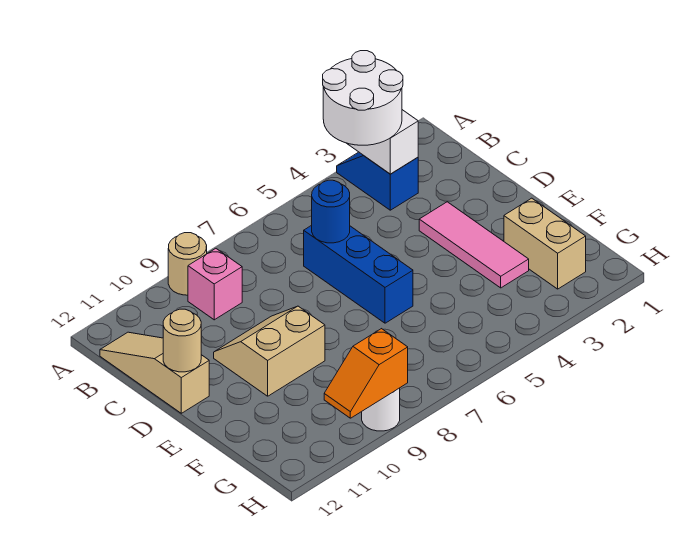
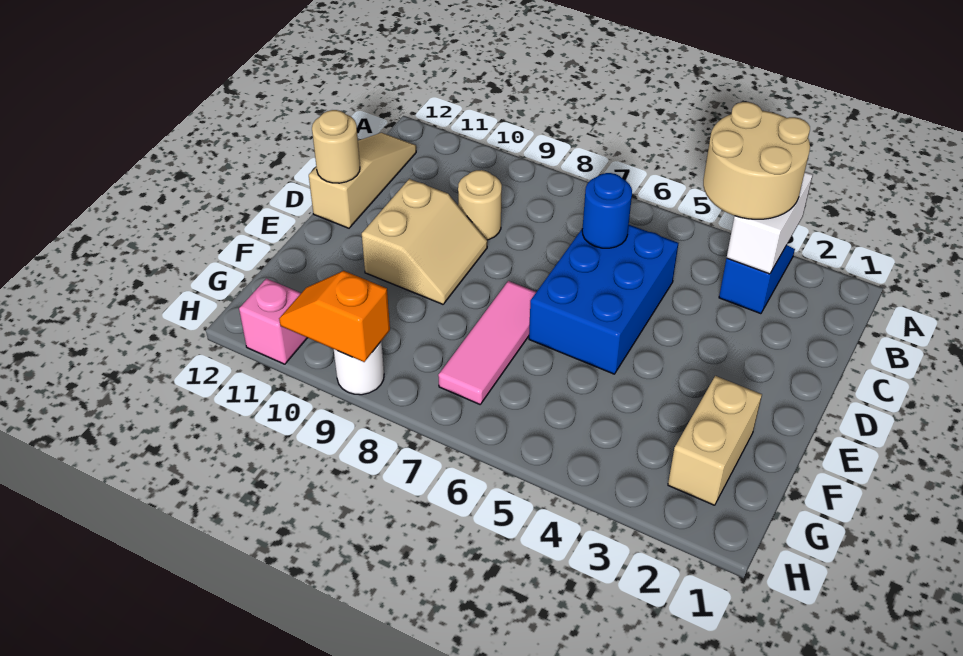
white 2x2 round brick [323,51,403,145] -> tan 2x2 round brick [703,102,810,219]
tan 1x1 round brick [168,233,207,295] -> tan 1x1 round brick moved to [458,170,502,240]
pink 1x1 brick [188,249,242,320] -> pink 1x1 brick moved to [239,279,307,364]
blue 1x3 brick [304,225,413,323] -> blue 2x3 brick [529,225,678,374]
pink 1x3 tile [419,202,529,288] -> pink 1x3 tile moved to [438,281,536,404]
tan 2x2 slope [214,306,325,396] -> tan 2x2 slope turned to [362,179,487,304]

